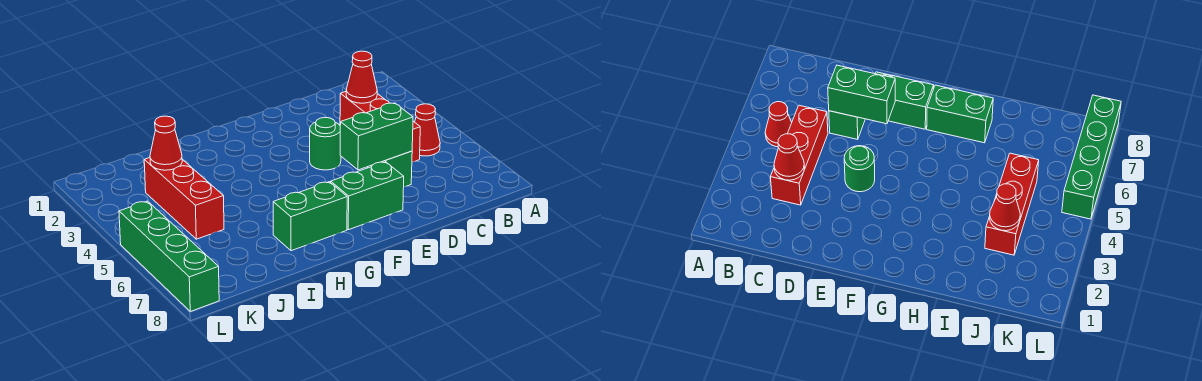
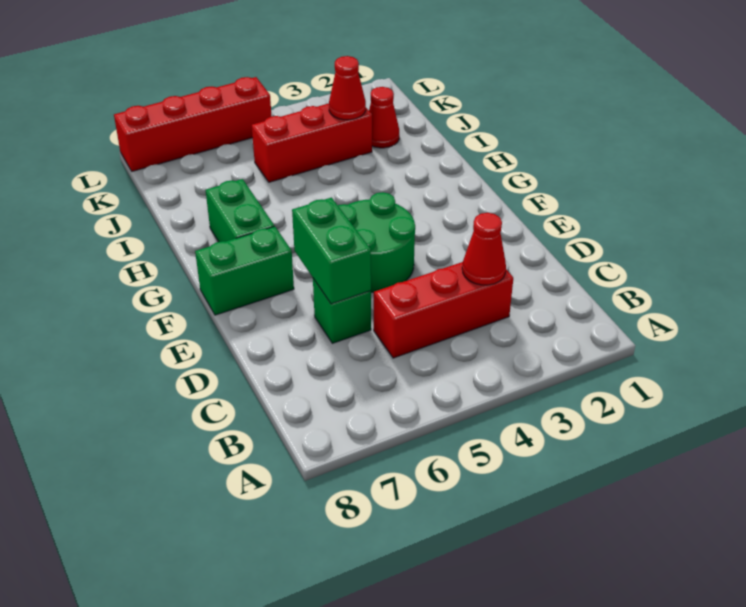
red 1x1 cone [415,104,440,156] -> red 1x1 cone moved to [369,87,399,148]
green 1x1 round brick [310,118,341,170] -> green 2x2 round brick [338,192,415,292]
green 1x2 brick [331,162,404,230] -> green 1x2 brick turned to [195,226,294,315]
green 1x4 brick [119,201,219,311] -> red 1x4 brick [114,77,272,171]

